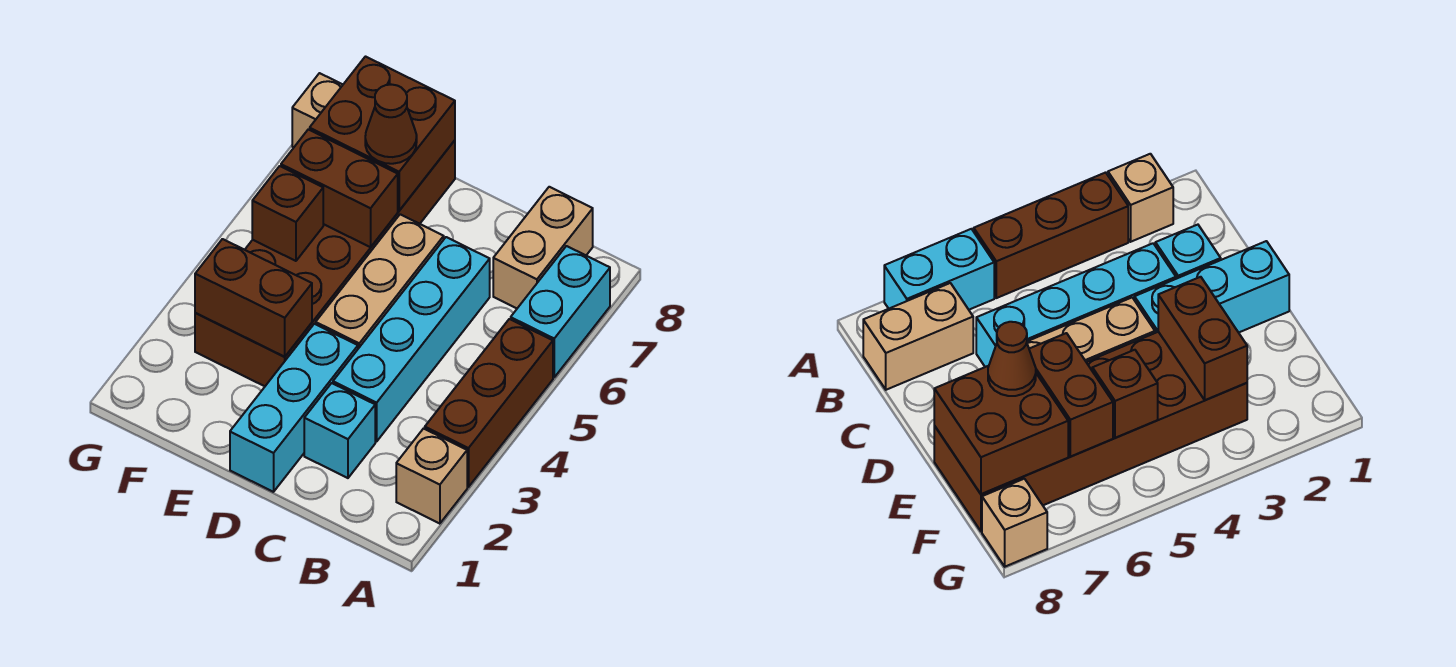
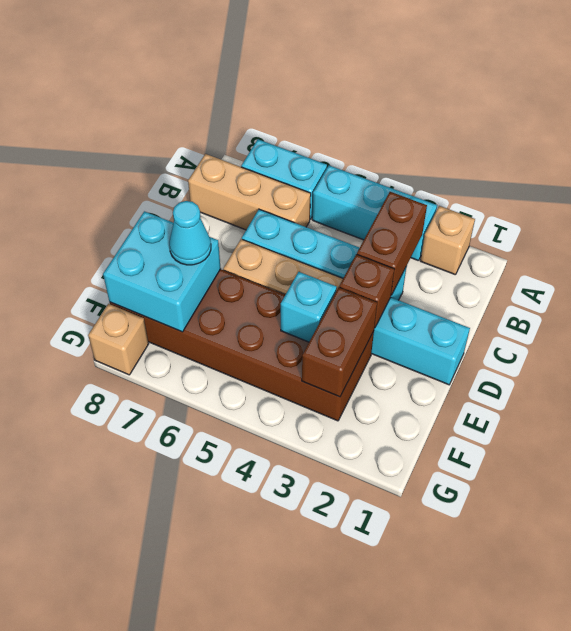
brown 1x3 brick [425,319,553,487] -> cyan 1x3 brick [312,165,437,261]
tan 1x2 brick [493,187,593,308] -> tan 1x3 brick [188,154,311,230]
cyan 1x1 brick [304,383,375,478] -> cyan 1x1 brick moved to [281,272,337,342]
brown 1x2 brick [281,129,398,247] -> brown 1x2 brick moved to [357,192,427,295]
brown 2x2 brick [310,57,455,211] -> cyan 2x2 brick [103,211,221,332]
brown 1x1 cone [365,85,417,164] -> cyan 1x1 cone [169,201,211,265]
brown 1x1 brick [252,166,323,261] -> brown 1x1 brick moved to [339,254,394,328]

